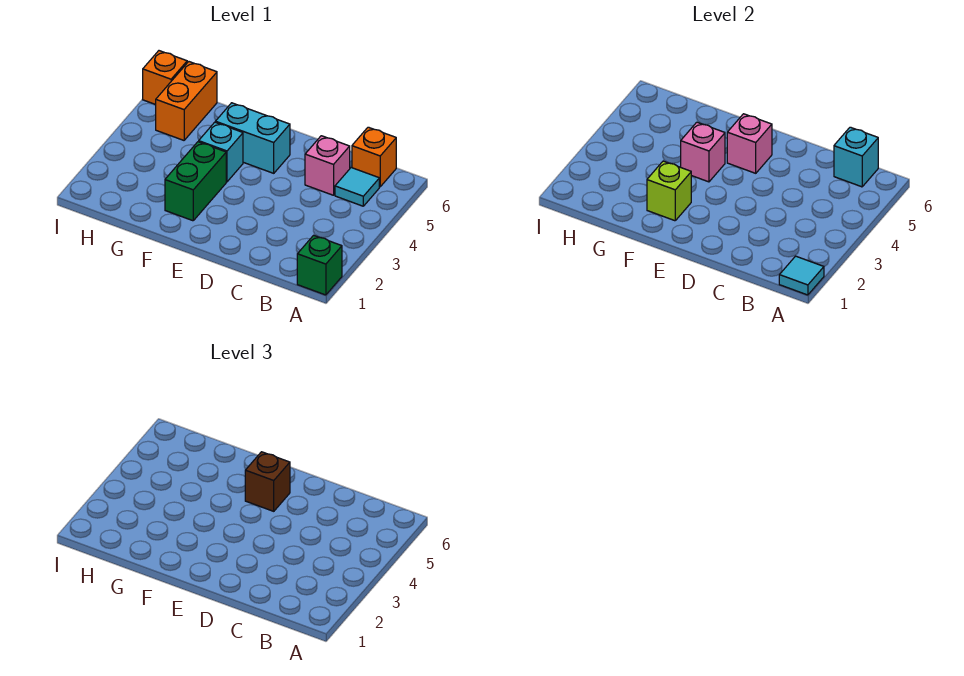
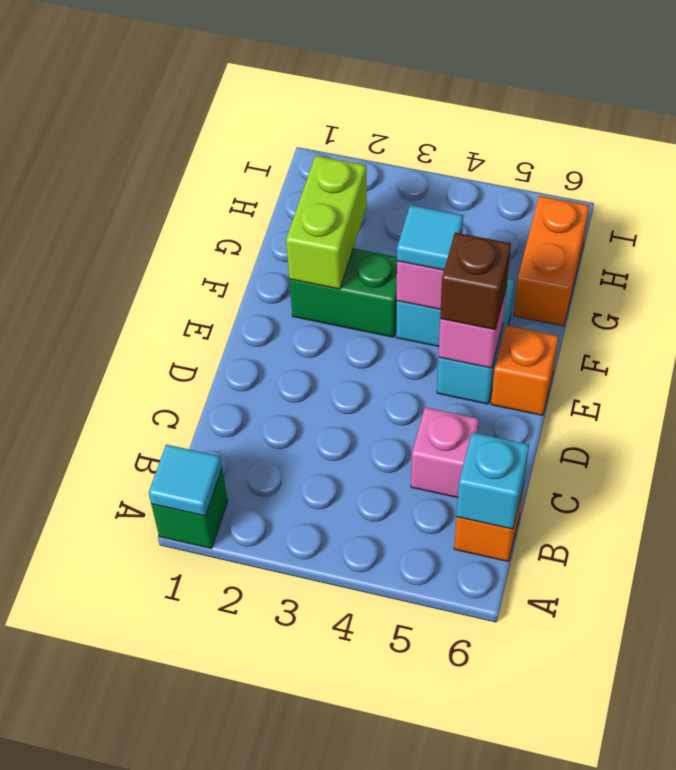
cyan 1x1 tile [335,168,379,206] -> cyan 1x1 tile moved to [397,205,463,270]
lime 1x1 brick [647,161,691,221] -> lime 1x2 brick [286,156,367,289]
orange 1x2 brick [156,62,217,140] -> orange 1x2 brick turned to [514,196,589,326]
orange 1x1 brick [143,51,187,105] -> orange 1x1 brick moved to [491,325,558,416]

